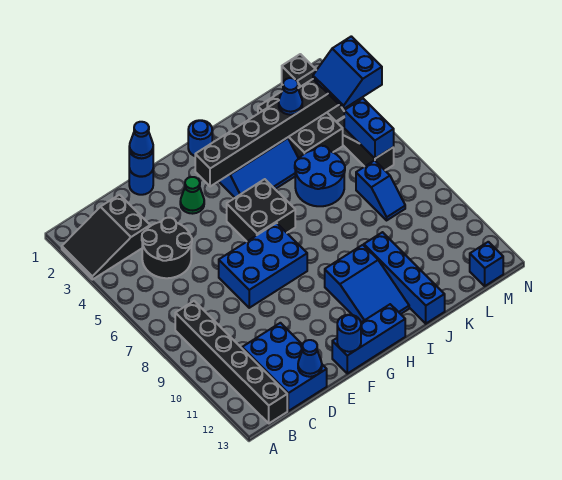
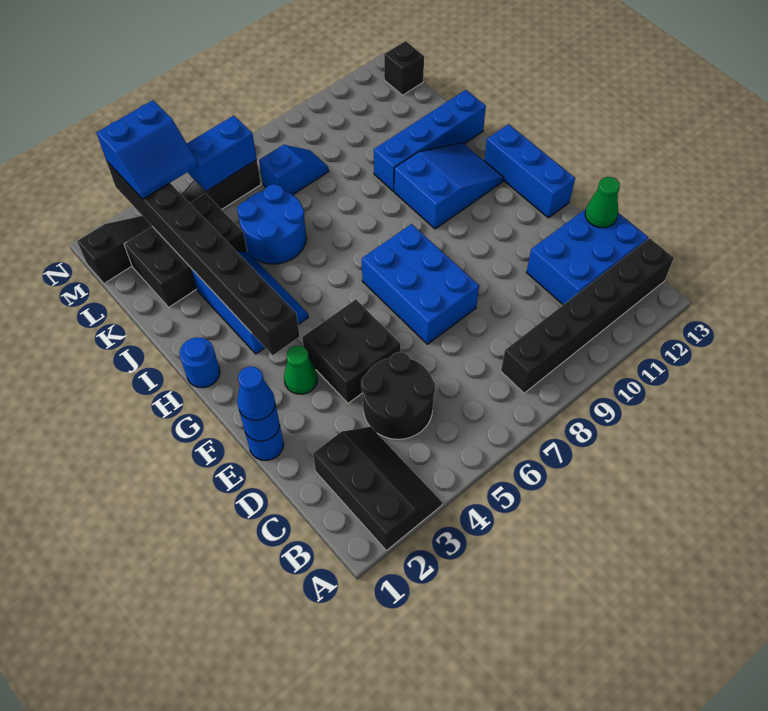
black 2x3 slope [62,195,150,280] -> black 2x3 slope turned to [313,426,442,551]
blue 1x1 cone [298,340,322,377] -> green 1x1 cone [585,177,620,228]
blue 1x1 round brick [337,315,361,352] -> none
black 2x2 brick [227,179,295,241] -> black 2x2 brick moved to [302,299,401,403]
blue 1x1 cone [279,78,302,115] -> none
blue 1x1 brick [470,242,503,286] -> black 1x1 brick [384,41,424,95]

